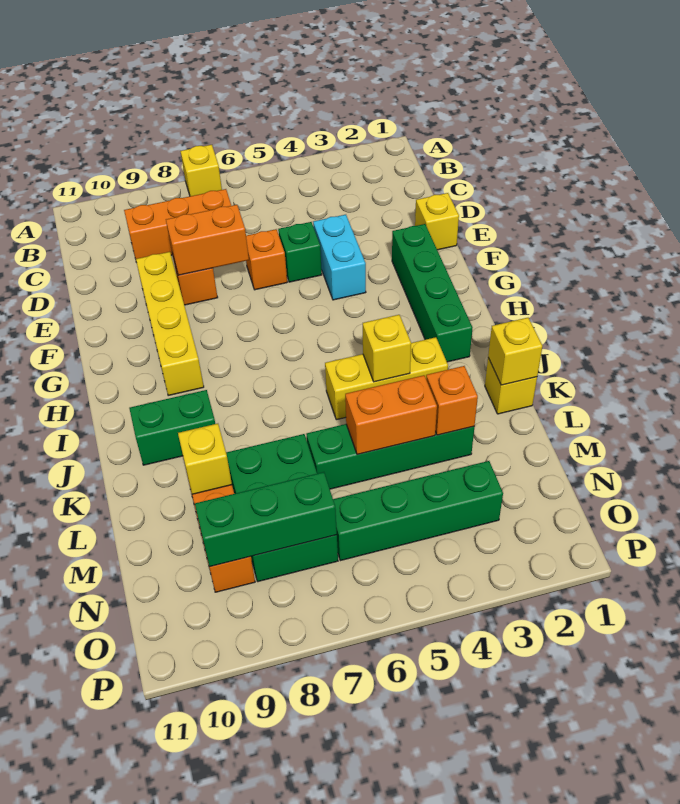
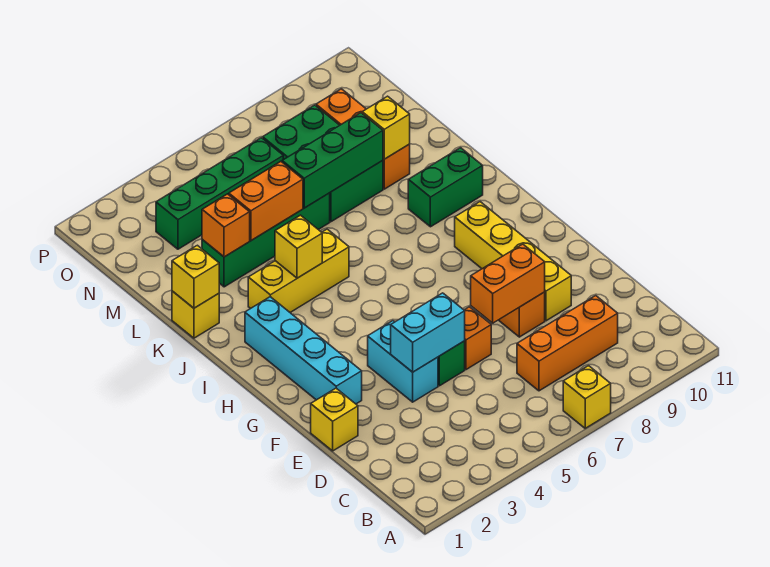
none -> cyan 1x2 brick [391,293,465,372]
green 1x4 brick [392,224,473,362] -> cyan 1x4 brick [245,297,362,404]
green 1x3 brick [195,472,337,567] -> green 1x3 brick moved to [282,113,383,208]

